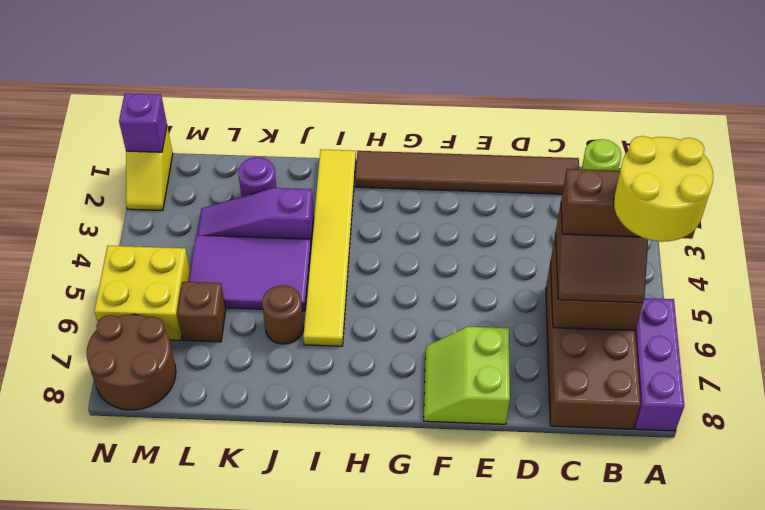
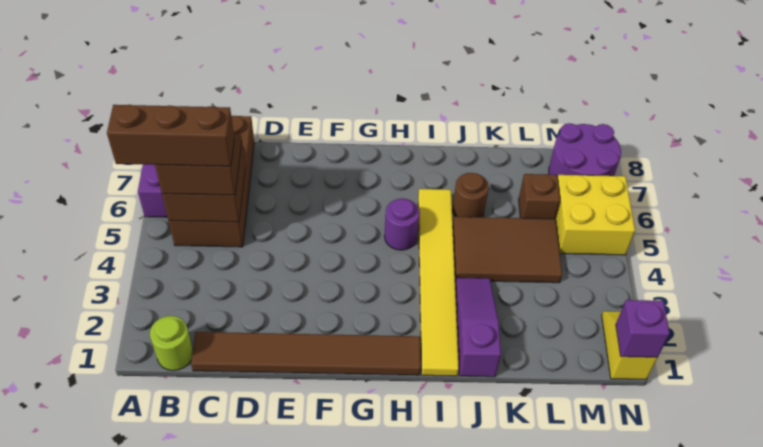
yellow 2x2 round brick [614,136,713,242] -> none
lime 2x2 slope [424,327,510,424] -> none
purple 1x3 slope [197,188,314,242] -> purple 1x3 slope turned to [455,278,501,377]
purple 2x3 tile [189,235,311,311] -> brown 2x3 tile [453,217,562,283]
purple 1x1 round brick [238,157,276,197] -> purple 1x1 round brick moved to [384,199,420,250]
brown 2x2 round brick [87,314,176,410] -> purple 2x2 round brick [549,123,621,178]

